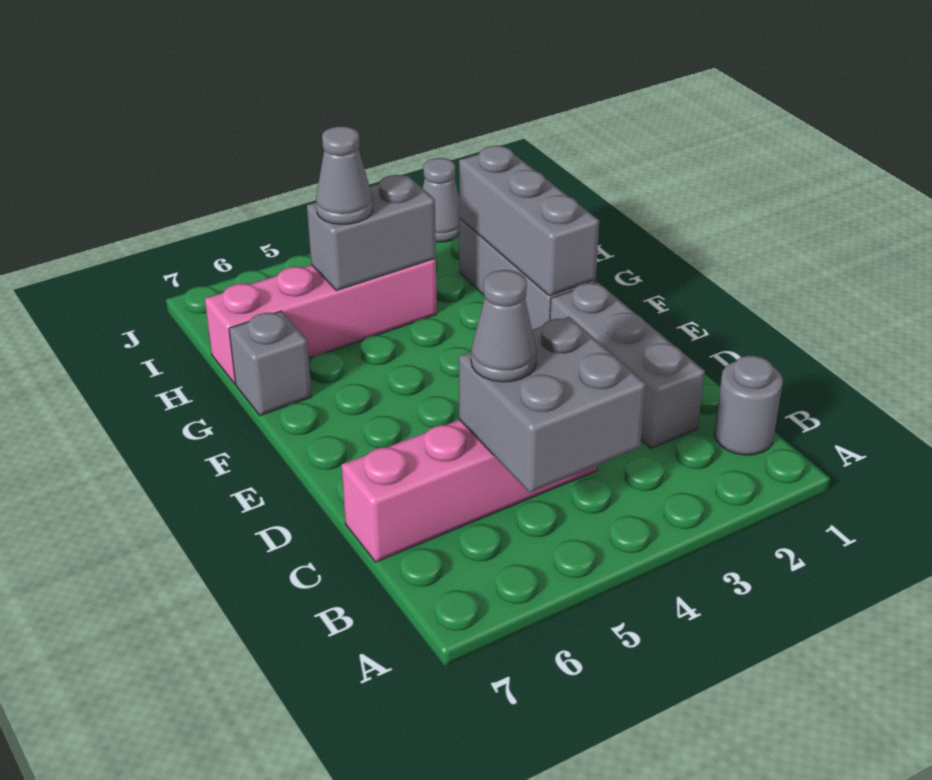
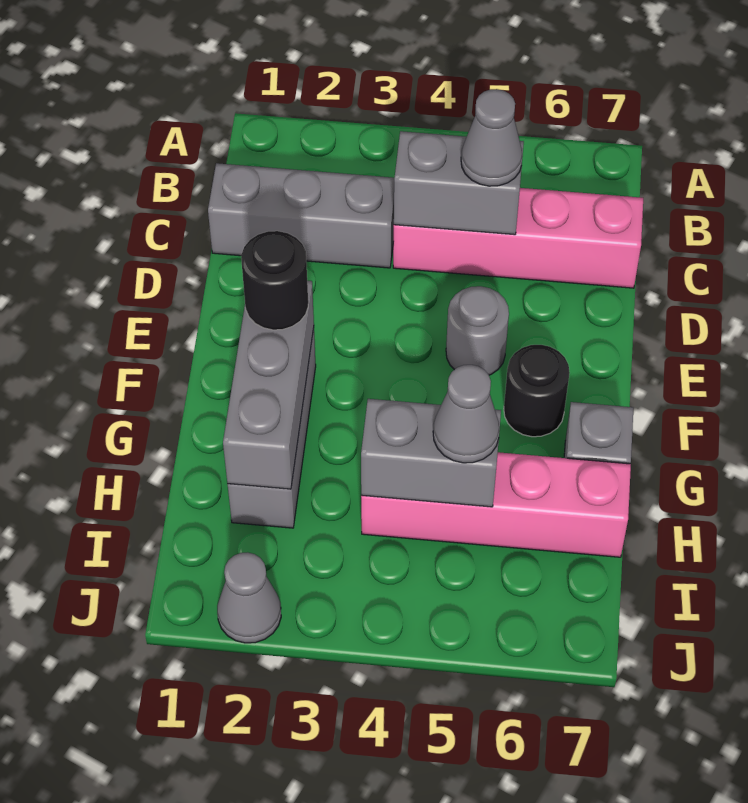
grey 1x1 round brick [714,356,783,455] -> grey 1x1 round brick moved to [446,286,509,375]
grey 2x2 brick [459,317,646,493] -> grey 1x2 brick [394,131,524,235]
grey 1x3 brick [550,282,705,448] -> grey 1x3 brick turned to [208,163,394,268]
none -> black 1x1 round brick [241,231,308,330]
none -> black 1x1 round brick [504,345,570,437]

